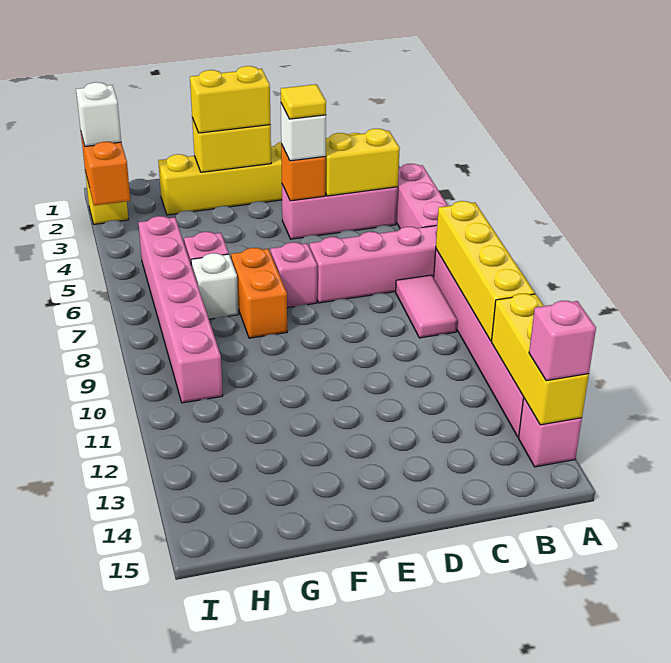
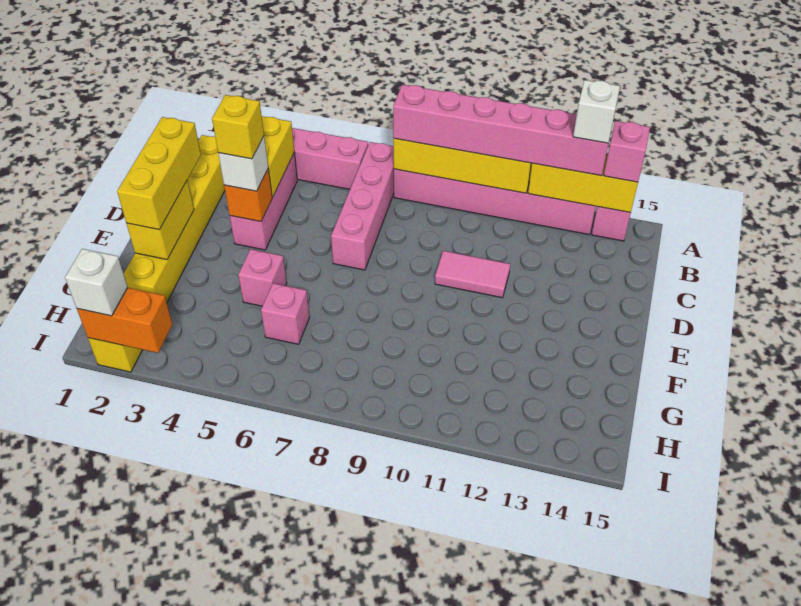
pink 1x2 tile [396,275,457,338] -> pink 1x2 tile moved to [435,251,510,298]
yellow 1x1 tile [281,84,326,119] -> yellow 1x1 brick [212,95,264,159]
yellow 1x2 brick [190,66,271,133] -> yellow 1x3 brick [117,117,201,230]
pink 1x1 brick [270,242,317,308] -> pink 1x1 brick moved to [238,249,287,306]
orange 1x2 brick [231,248,287,338] -> none
white 1x1 brick [191,253,239,319] -> white 1x1 brick moved to [573,80,620,143]
pink 1x6 brick [138,216,223,403] -> pink 1x6 brick moved to [393,85,608,176]

